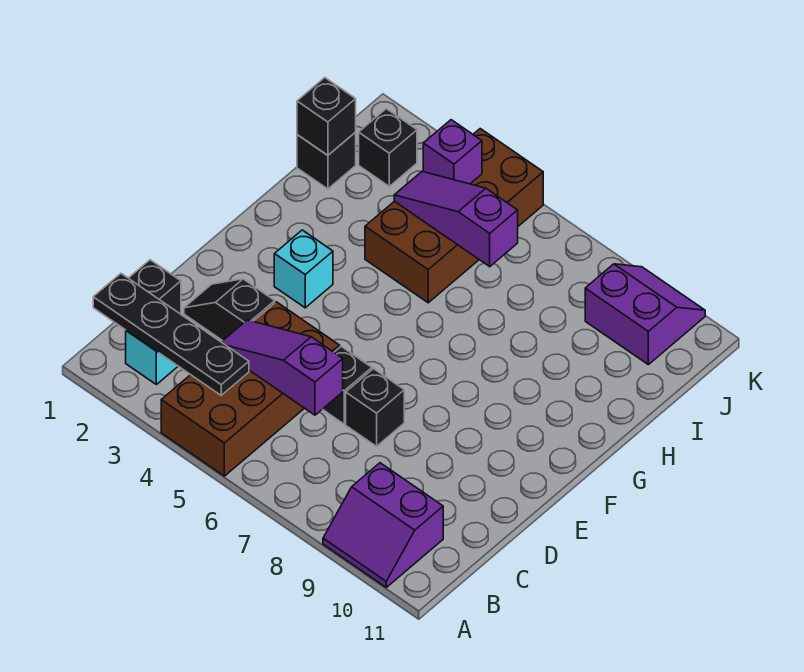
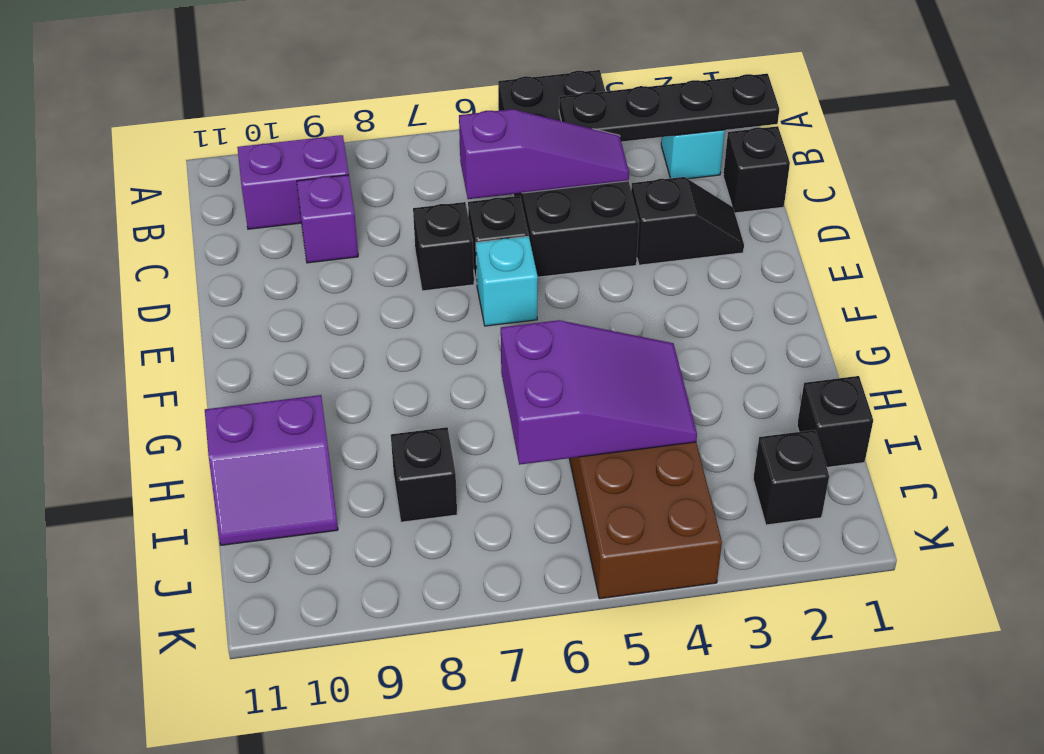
brown 2x4 brick [161,302,340,476] -> black 2x4 brick [498,70,639,277]
cyan 1x1 brick [274,230,333,308] -> cyan 1x1 brick moved to [476,236,538,326]
black 1x1 brick [297,78,356,155] -> black 1x1 brick moved to [391,427,457,522]
purple 1x3 slope [394,171,518,267] -> purple 2x3 slope [501,320,697,465]
purple 1x1 brick [423,120,482,184] -> purple 1x1 brick moved to [297,175,358,263]
purple 2x2 slope [585,264,705,365] -> purple 2x2 slope moved to [205,395,338,545]

